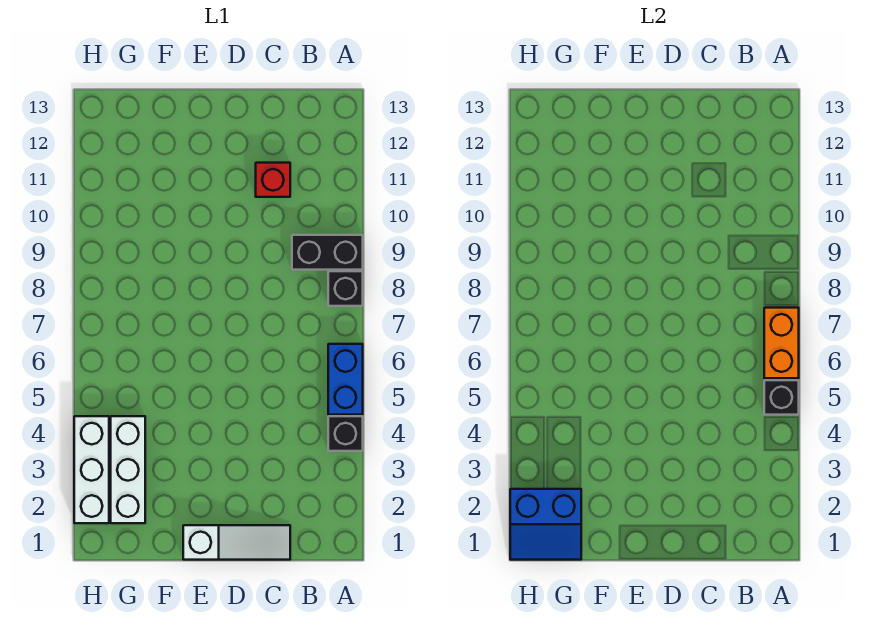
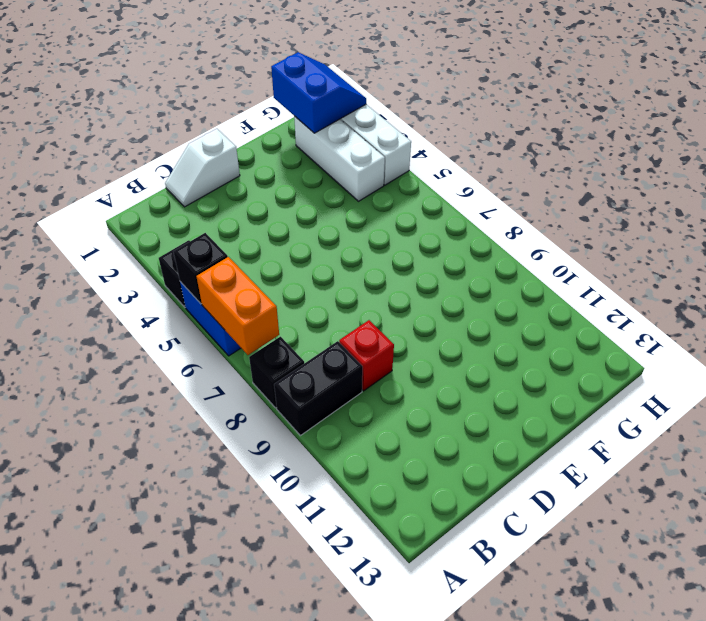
white 1x3 slope [183,525,290,560] -> white 1x2 slope [165,129,240,207]
red 1x1 brick [256,163,290,197] -> red 1x1 brick moved to [339,320,394,391]
blue 2x2 slope [510,489,581,560] -> blue 2x2 slope turned to [271,52,366,133]

